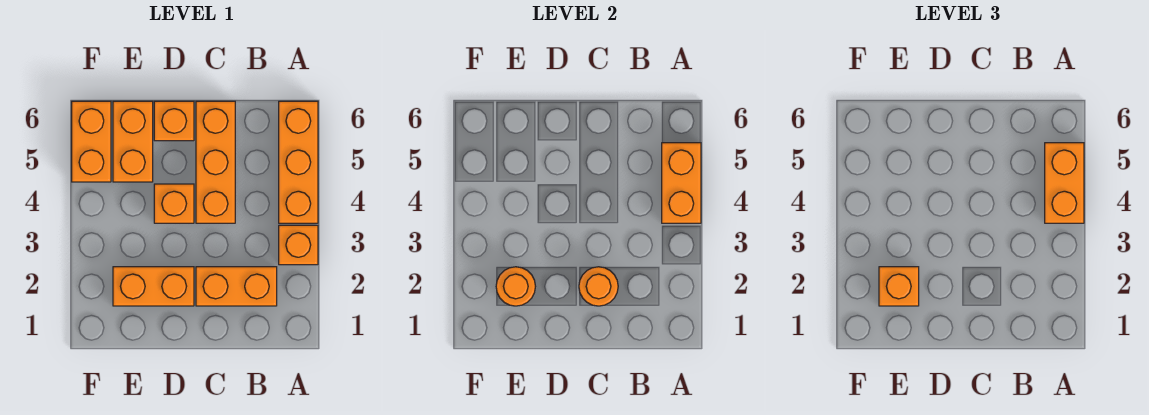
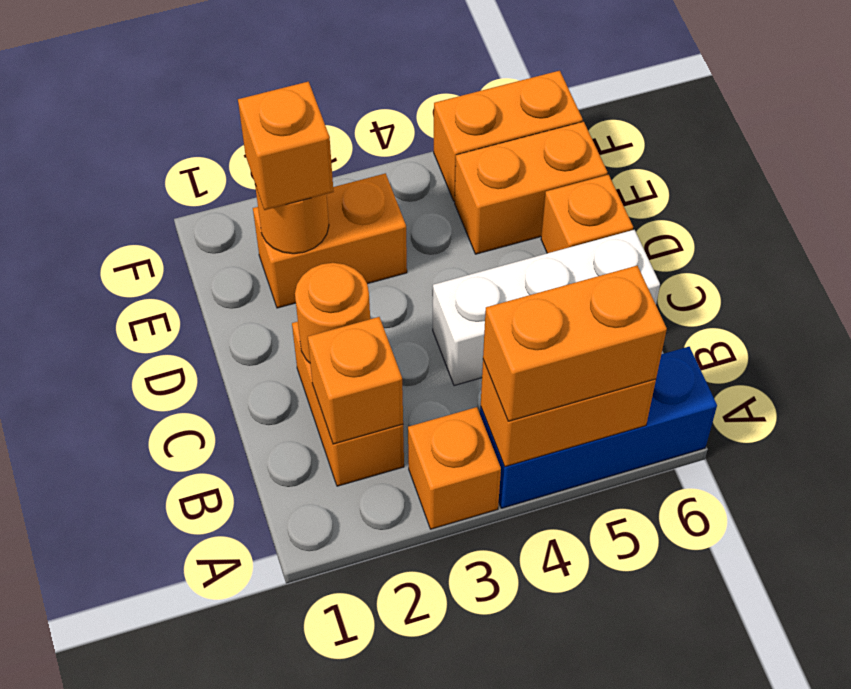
orange 1x3 brick [279,101,318,223] -> blue 1x3 brick [480,347,717,508]
orange 1x3 brick [196,101,235,223] -> white 1x3 brick [433,230,660,386]
orange 1x2 brick [113,267,194,306] -> orange 1x2 brick turned to [253,173,407,308]
orange 1x1 brick [154,184,194,223] -> orange 1x1 brick moved to [308,317,403,444]

